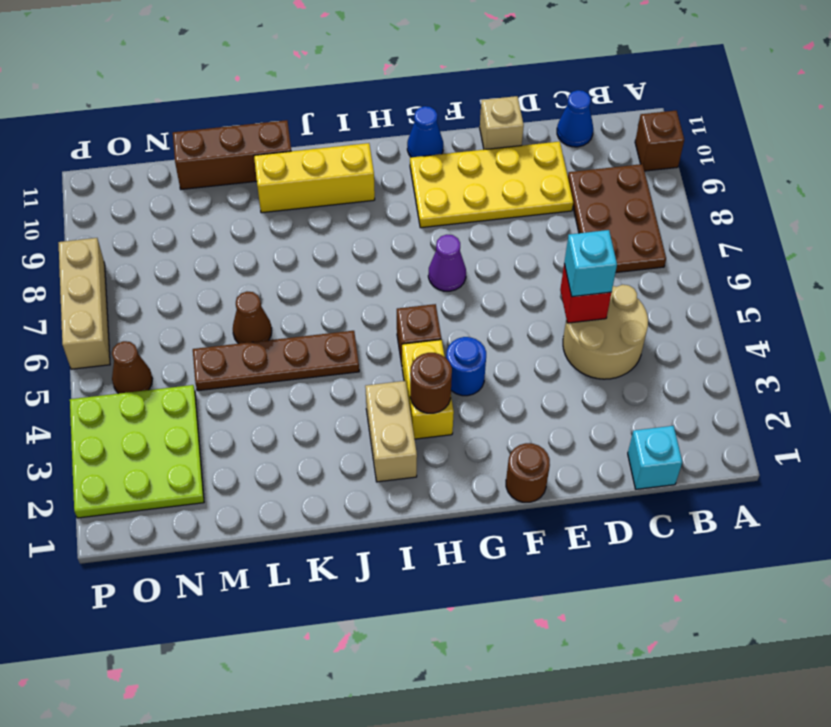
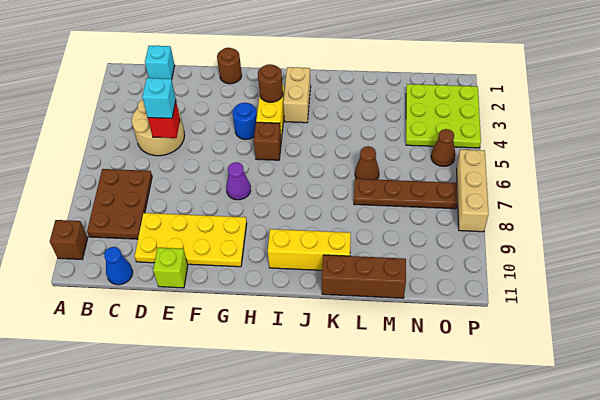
tan 1x1 brick [480,96,524,150] -> lime 1x1 brick [153,248,188,288]
blue 1x1 cone [407,106,443,157] -> none
brown 1x4 plate [193,331,359,391] -> brown 1x4 plate moved to [354,179,458,209]

